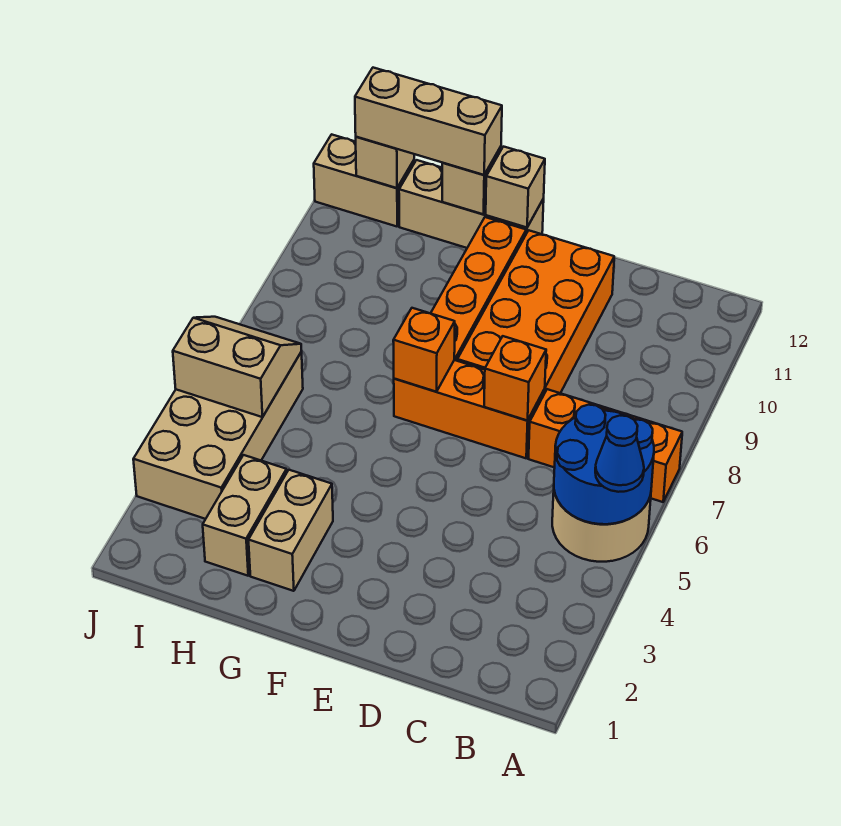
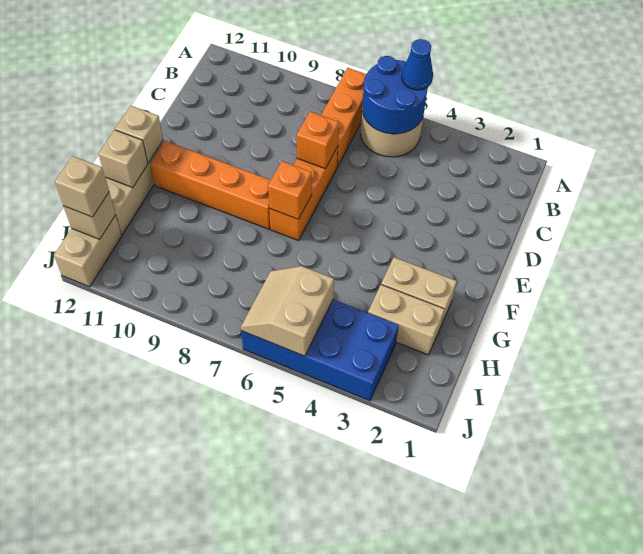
orange 2x4 brick [457,230,614,393] -> none
tan 1x3 brick [355,68,502,175] -> tan 1x1 brick [55,156,109,217]
tan 2x4 brick [133,352,303,519] -> blue 2x4 brick [241,299,399,401]

